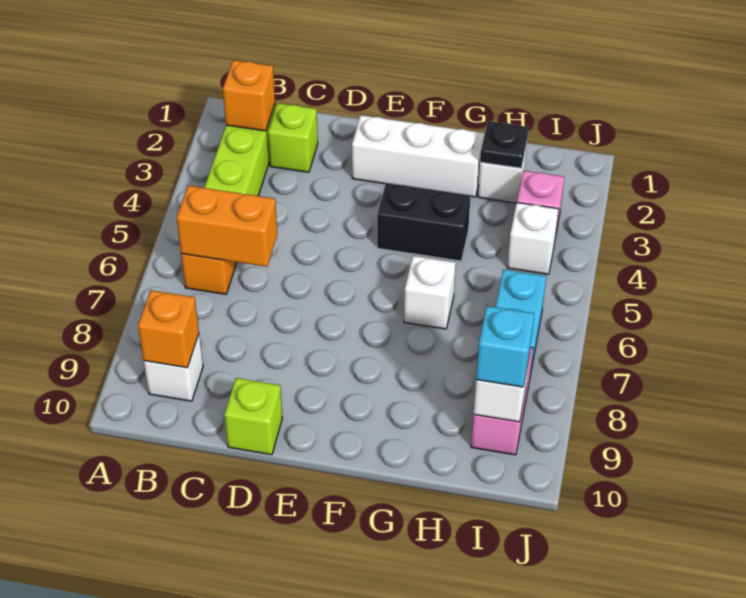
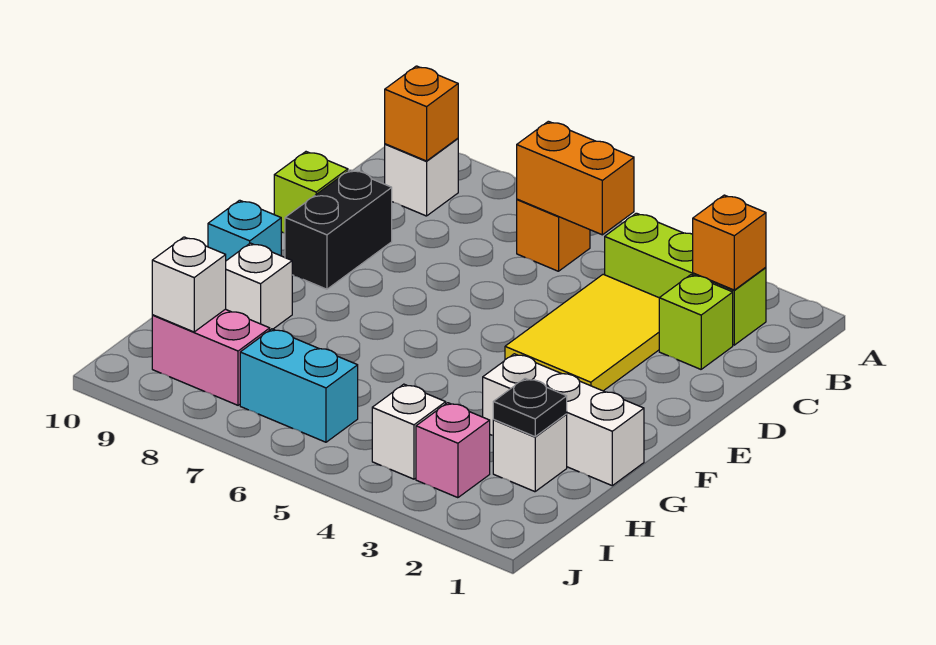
orange 1x2 brick [177,186,277,267] -> orange 1x2 brick turned to [517,121,634,235]
none -> yellow 2x3 tile [505,274,659,391]
white 1x3 brick [352,115,485,197] -> white 1x3 brick turned to [483,354,644,486]
black 1x2 brick [377,183,471,261] -> black 1x2 brick moved to [285,170,392,289]
white 1x1 brick [404,256,456,329] -> white 1x1 brick moved to [226,243,292,330]
cyan 1x1 brick [476,306,534,387] -> cyan 1x1 brick moved to [208,200,281,261]

